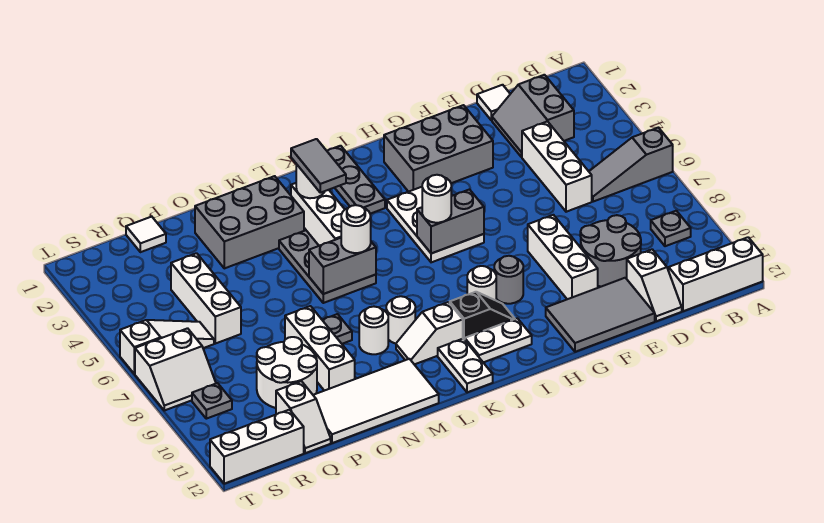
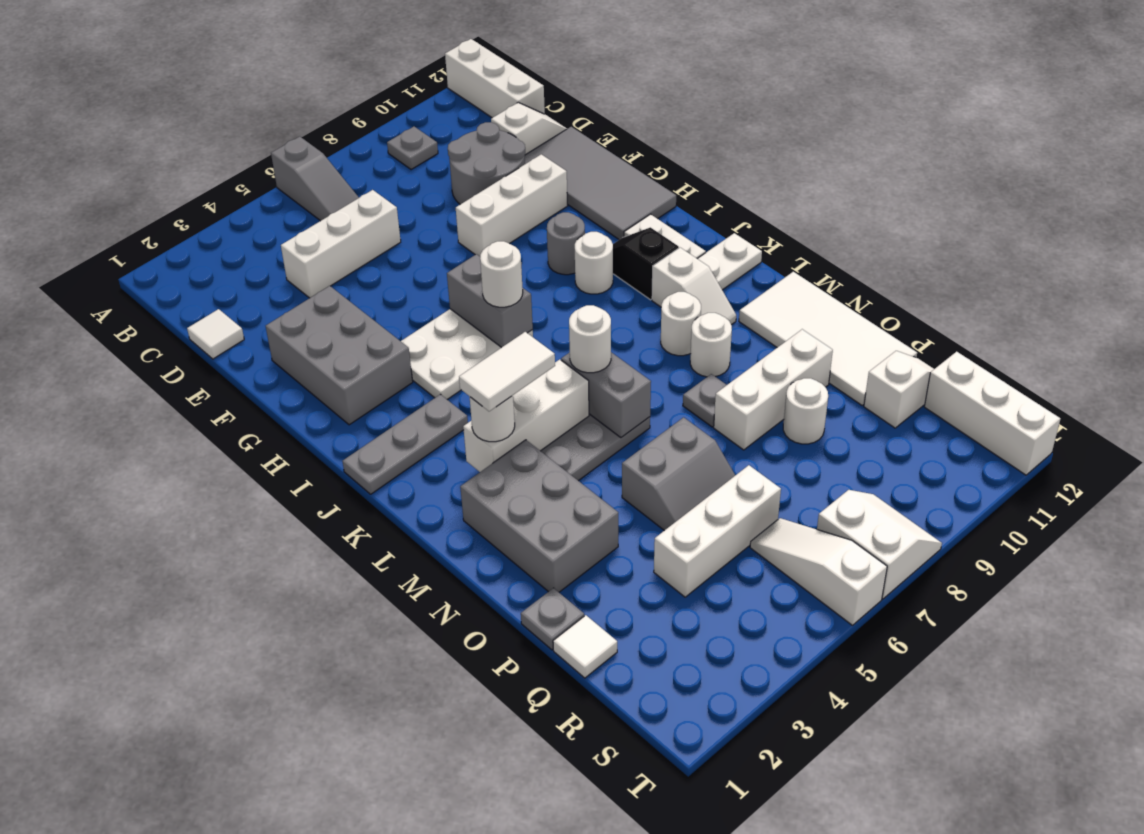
grey 2x2 slope [492,75,574,157] -> grey 2x2 slope moved to [622,417,735,531]
grey 2x3 tile [546,278,655,352] -> grey 2x4 tile [525,127,676,240]
grey 1x2 tile [291,139,346,193] -> white 1x2 tile [459,332,555,411]
white 2x2 round brick [257,337,317,408] -> white 1x1 round brick [783,378,828,444]
grey 1x1 plate [192,383,232,419] -> grey 1x1 plate moved to [521,588,584,650]

